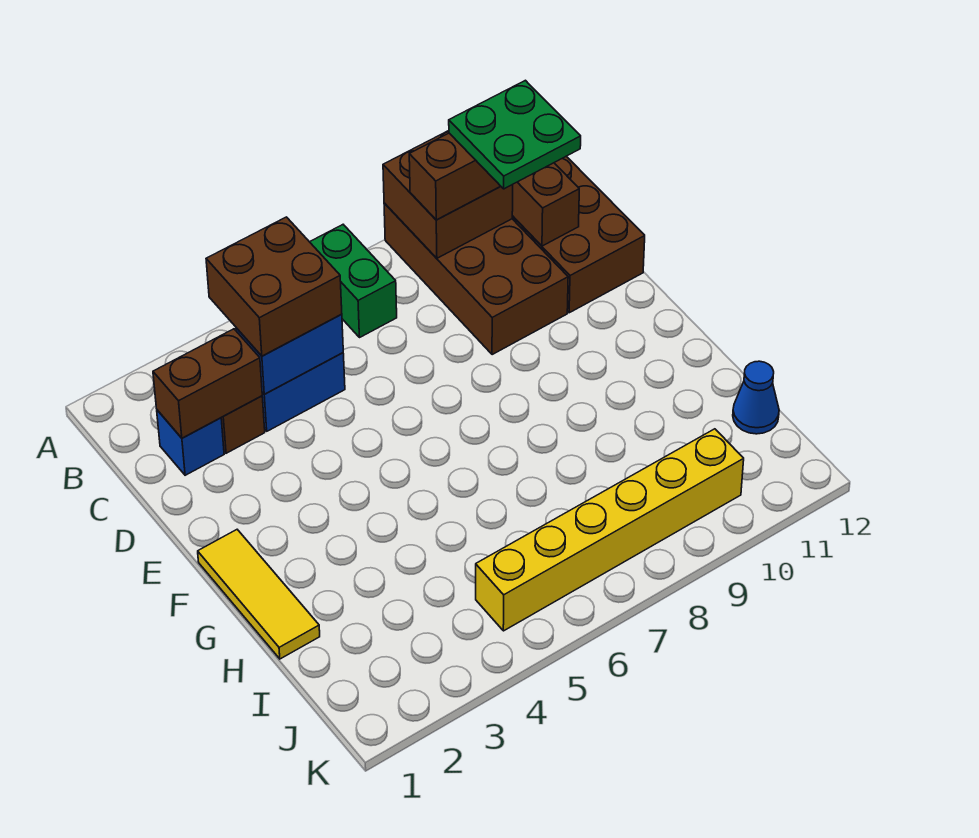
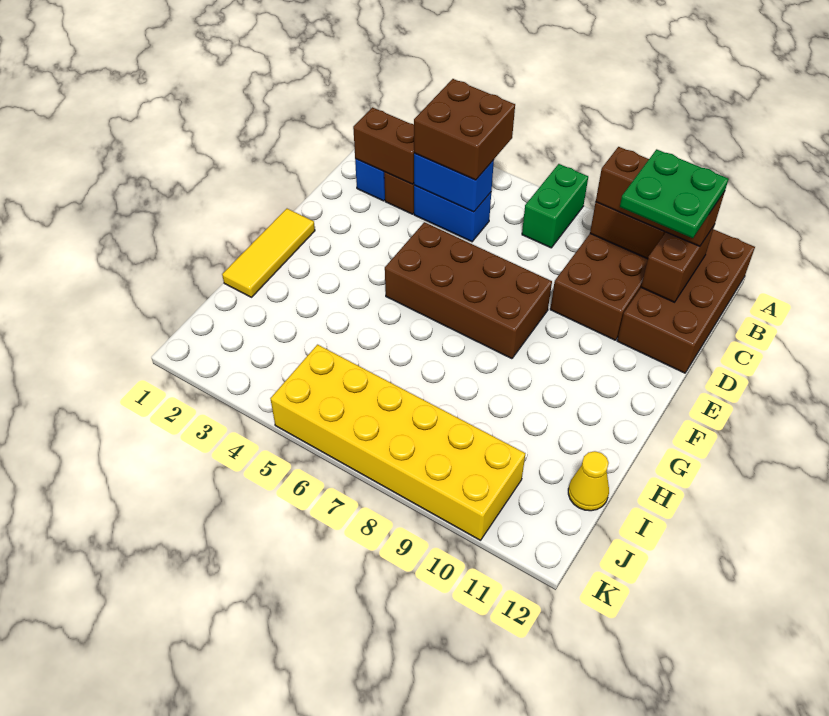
none -> brown 2x4 brick [385,222,552,359]
blue 1x1 cone [733,361,779,434] -> yellow 1x1 cone [568,451,609,511]
yellow 1x6 brick [476,429,744,631] -> yellow 2x6 brick [270,345,525,540]

